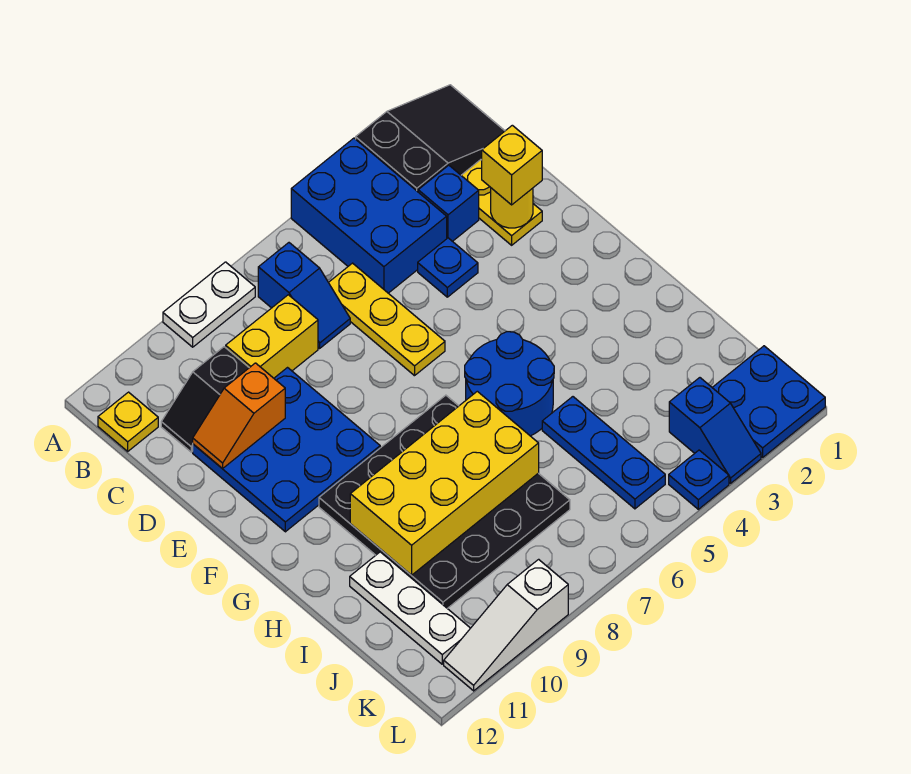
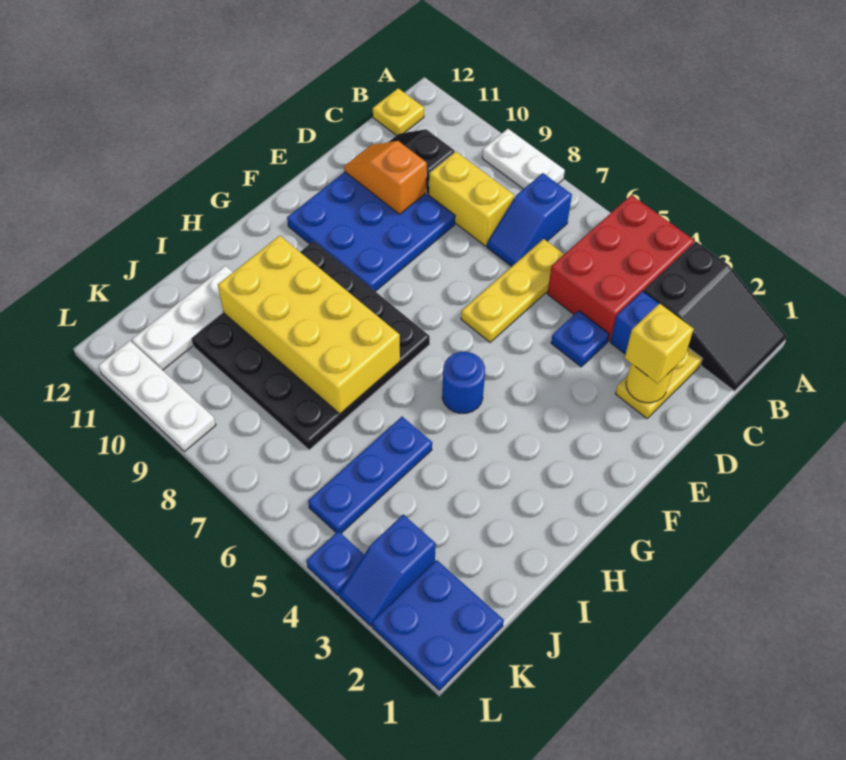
blue 2x3 brick [291,138,447,293] -> red 2x3 brick [547,195,694,341]
blue 2x2 round brick [465,332,554,436] -> blue 1x1 round brick [442,352,485,413]
white 1x3 slope [444,559,568,691] -> white 1x3 plate [98,341,216,452]

